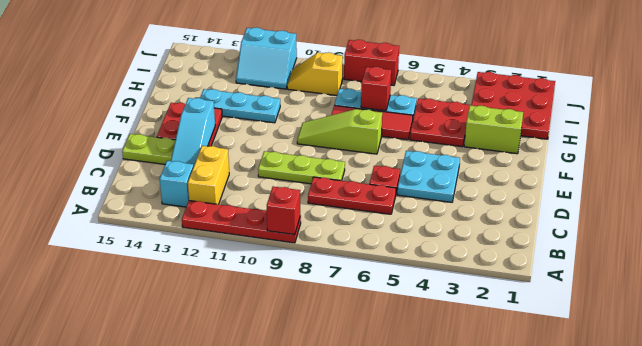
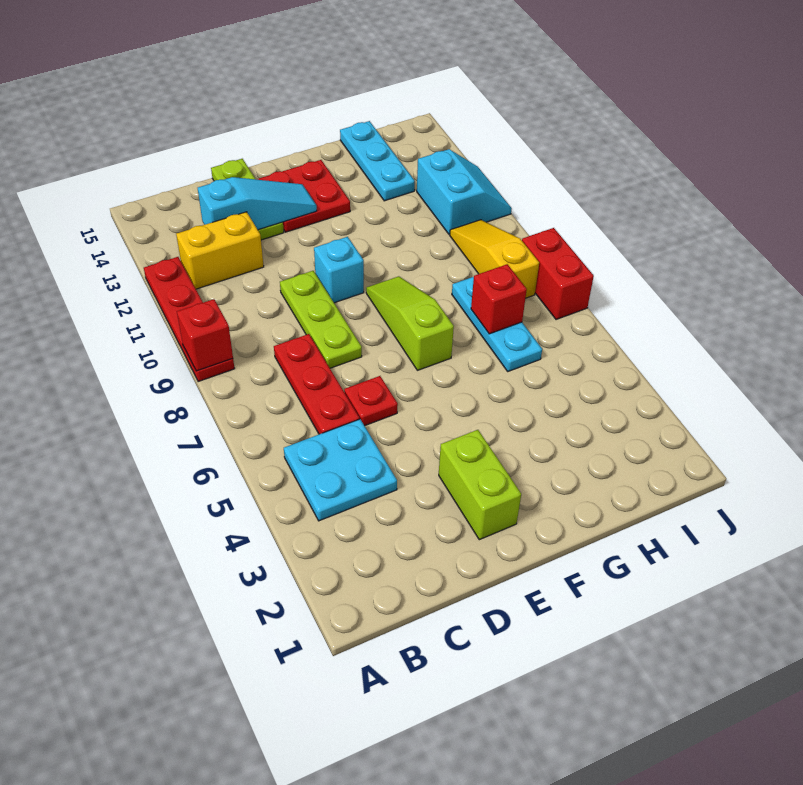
cyan 1x1 brick [160,161,194,207] -> cyan 1x1 brick moved to [314,237,364,303]
cyan 1x3 slope [171,98,215,166] -> cyan 1x3 slope turned to [198,177,317,230]
cyan 2x2 plate [397,151,460,202] -> cyan 2x2 plate moved to [284,419,397,521]
lime 1x2 brick [464,105,523,154] -> lime 1x2 brick moved to [439,430,521,540]
red 2x2 plate [410,98,470,147] -> none
red 1x3 tile [332,105,413,140] -> none
cyan 1x3 plate [200,89,280,123] -> cyan 1x3 plate moved to [340,121,415,201]
red 3x3 plate [471,72,555,139] -> none
yellow 1x2 slope [287,52,343,95] -> yellow 1x3 slope [450,220,539,298]
cyan 2x2 slope [236,27,297,89] -> cyan 2x2 slope turned to [417,149,512,235]

